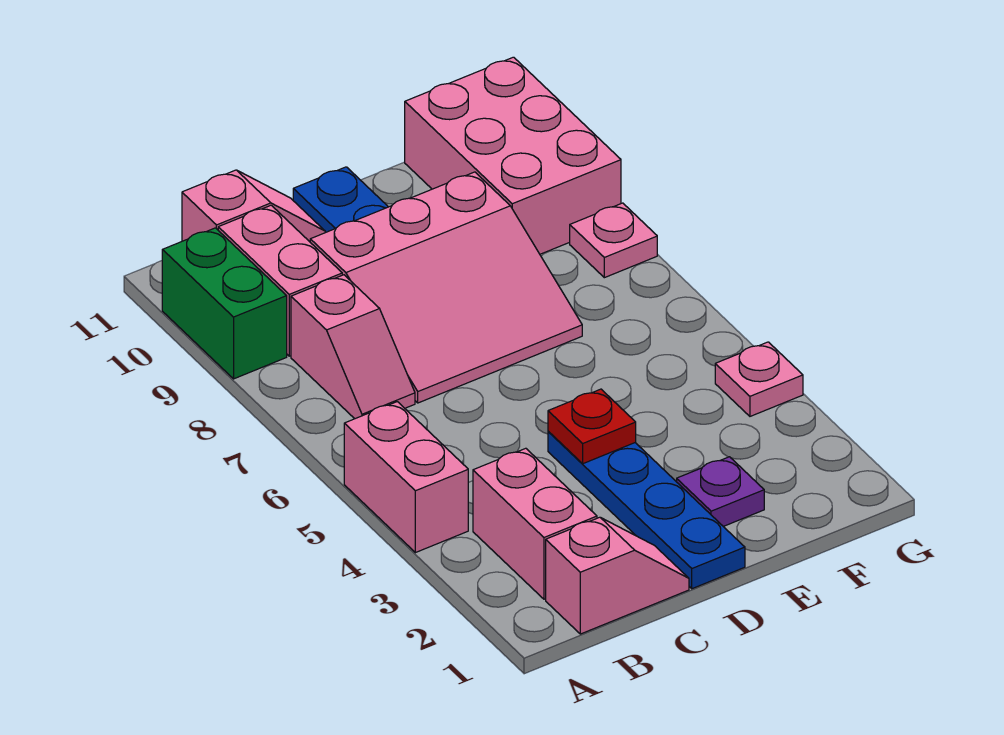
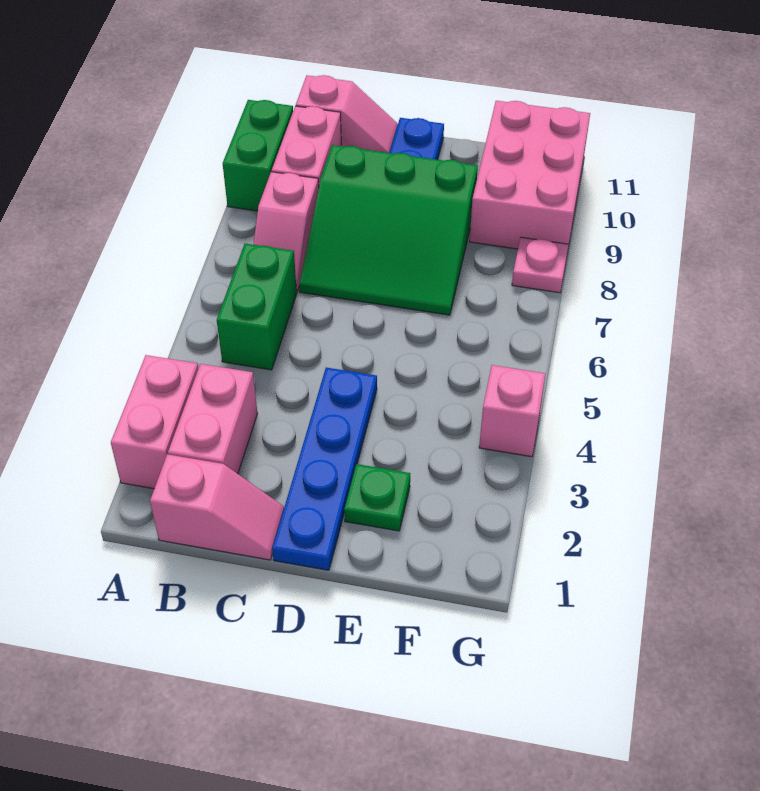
pink 1x2 brick [344,402,468,553] -> pink 1x2 brick moved to [111,355,198,489]
none -> green 1x2 brick [217,243,297,370]
pink 3x3 slope [310,172,582,403] -> green 3x3 slope [299,145,478,315]
red 1x1 plate [548,389,636,464] -> none
purple 1x1 plate [677,457,764,526] -> green 1x1 plate [344,464,410,531]
pink 1x1 plate [715,342,803,416] -> pink 1x1 brick [479,365,545,457]

